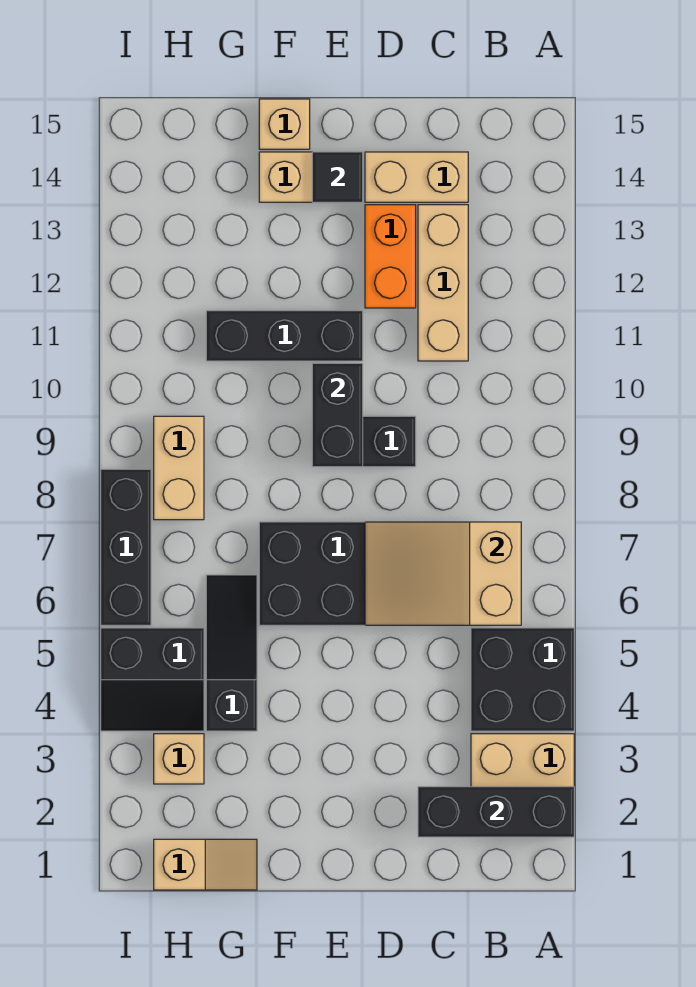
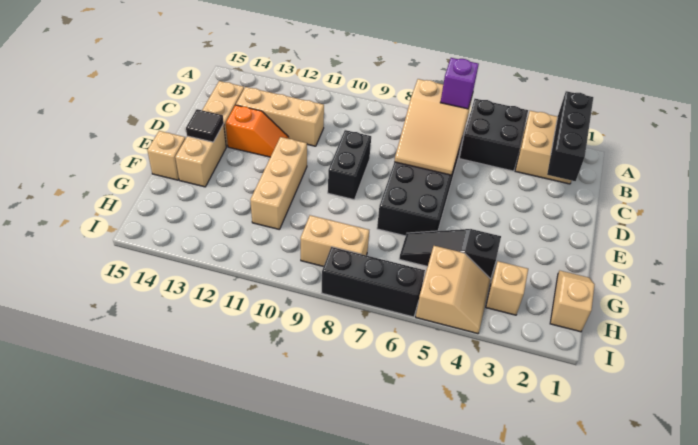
none -> purple 1x1 brick [440,58,479,109]
orange 1x2 brick [365,205,416,308] -> orange 1x2 slope [226,105,289,157]
black 1x2 brick [312,363,363,467] -> none
black 1x3 brick [206,311,363,361] -> tan 1x3 brick [250,137,307,230]
black 2x2 slope [101,628,204,731] -> tan 2x2 slope [416,246,491,334]

